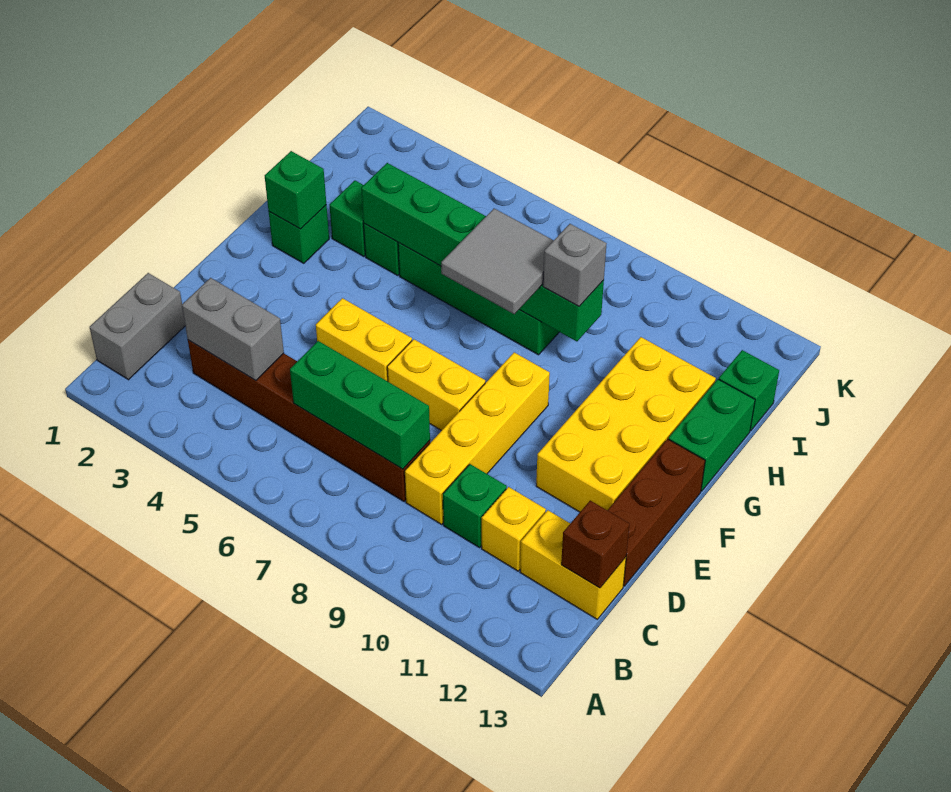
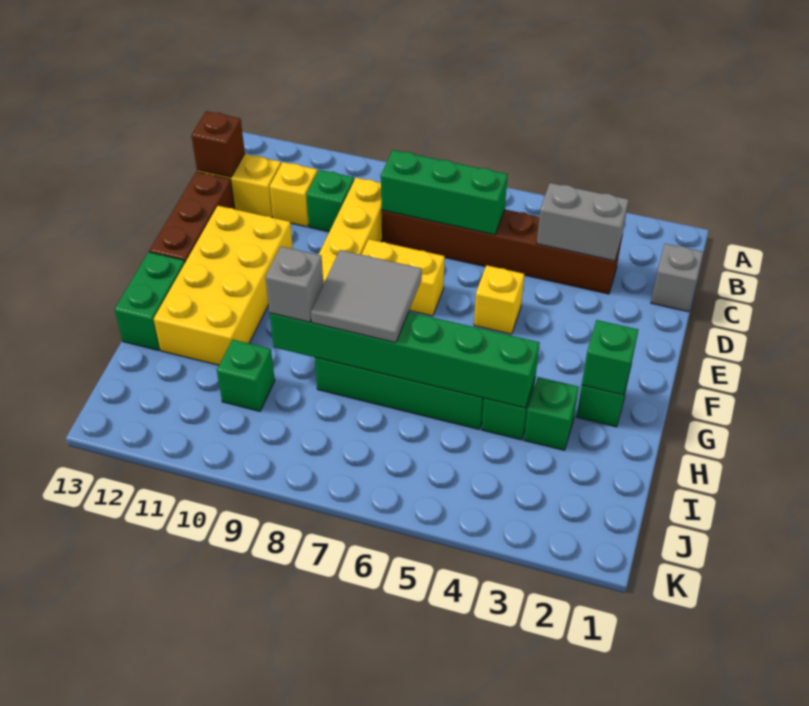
grey 1x2 brick [90,273,185,380] -> grey 1x1 brick [651,244,703,312]
yellow 1x2 brick [316,298,412,381] -> yellow 1x1 brick [474,265,524,334]
green 1x1 brick [719,350,779,431] -> green 1x1 brick moved to [217,340,275,411]

